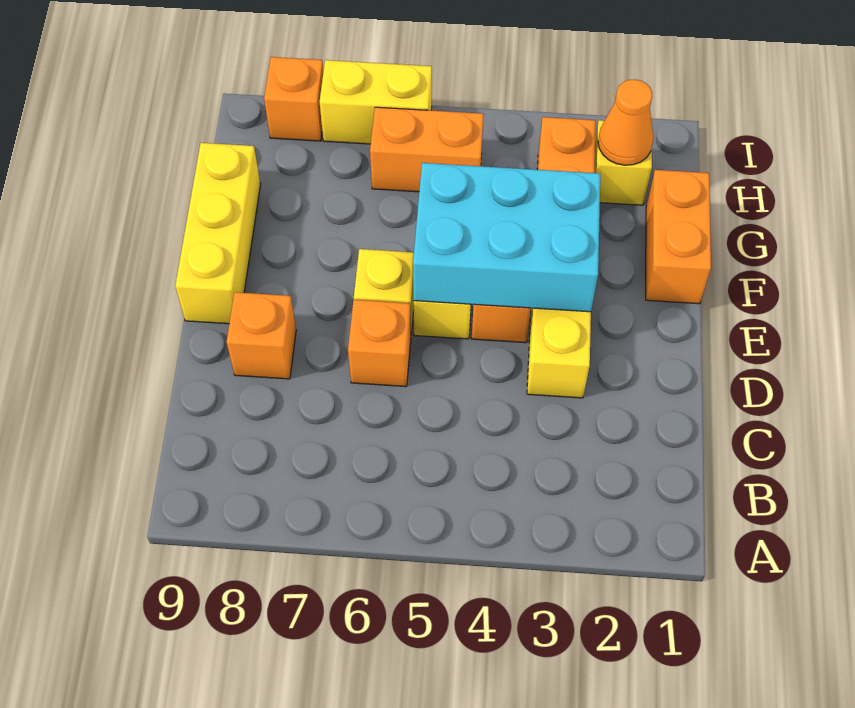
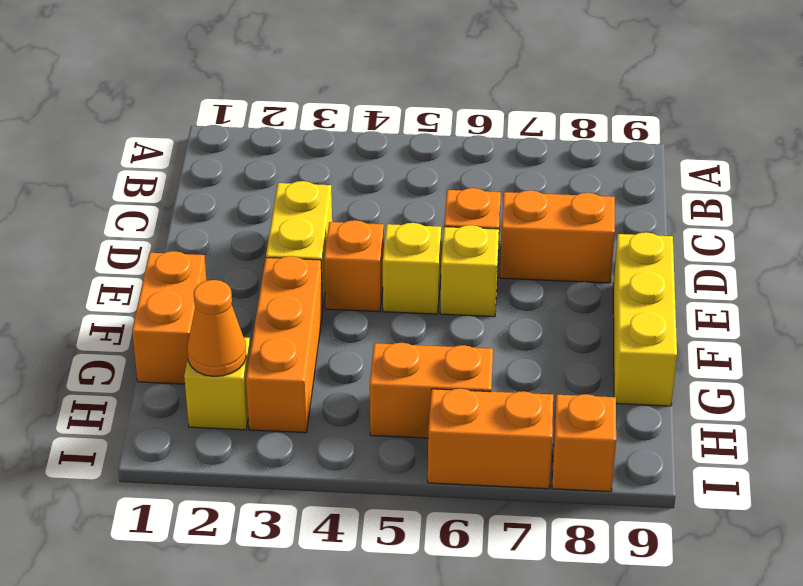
orange 1x1 brick [227,292,296,379] -> orange 1x2 brick [500,190,615,283]
cyan 2x3 brick [413,163,600,312] -> none
yellow 1x2 brick [320,60,432,144] -> orange 1x2 brick [428,389,553,489]

